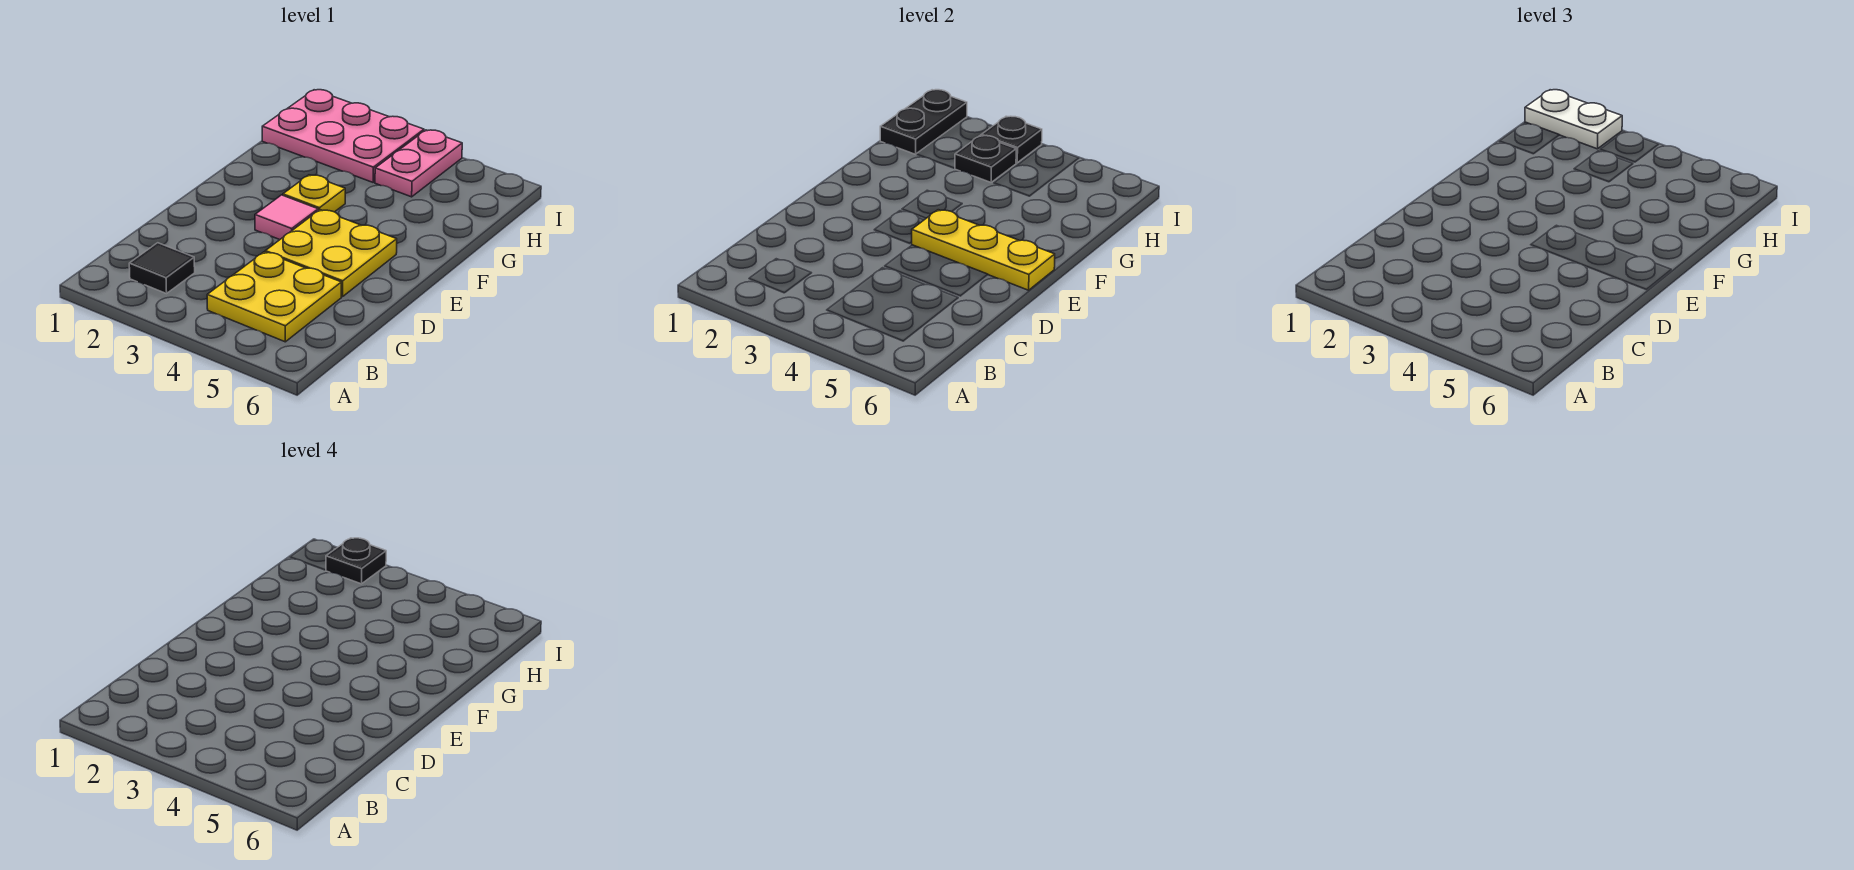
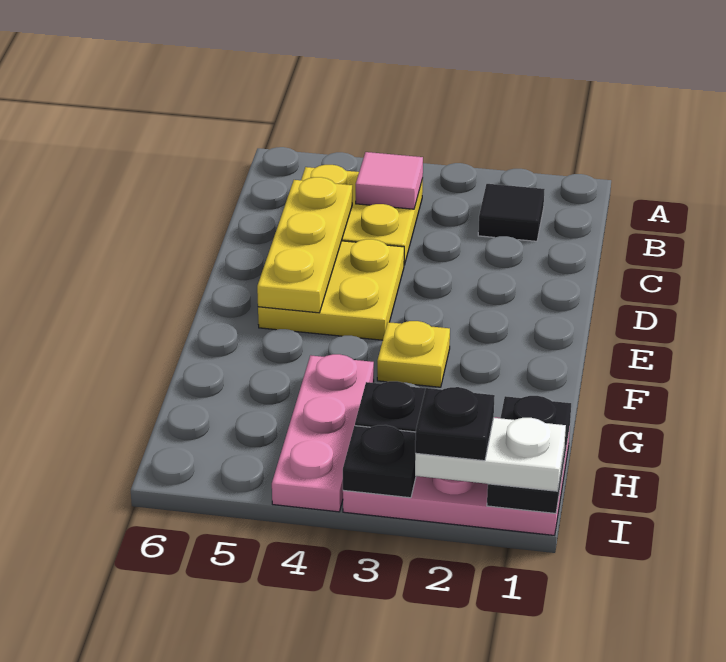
pink 1x1 tile [255,195,318,240] -> pink 1x1 tile moved to [356,152,423,209]
yellow 1x3 plate [912,210,1055,290] -> yellow 1x3 plate turned to [257,177,352,313]
pink 1x2 plate [375,130,462,197] -> pink 1x3 plate [272,354,374,512]

